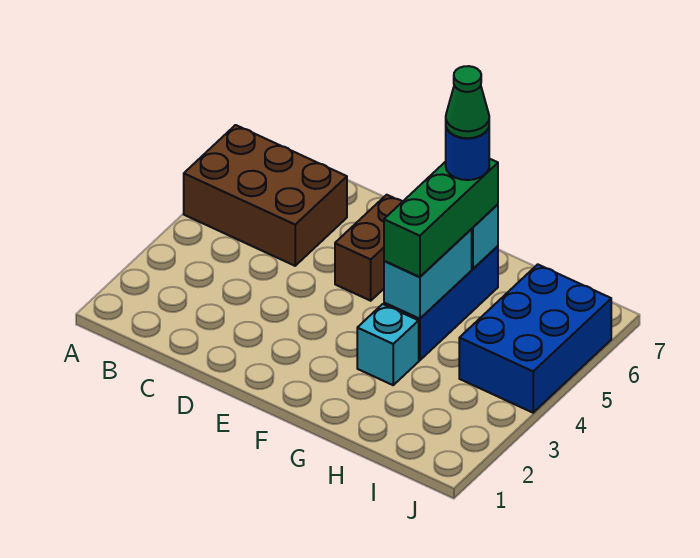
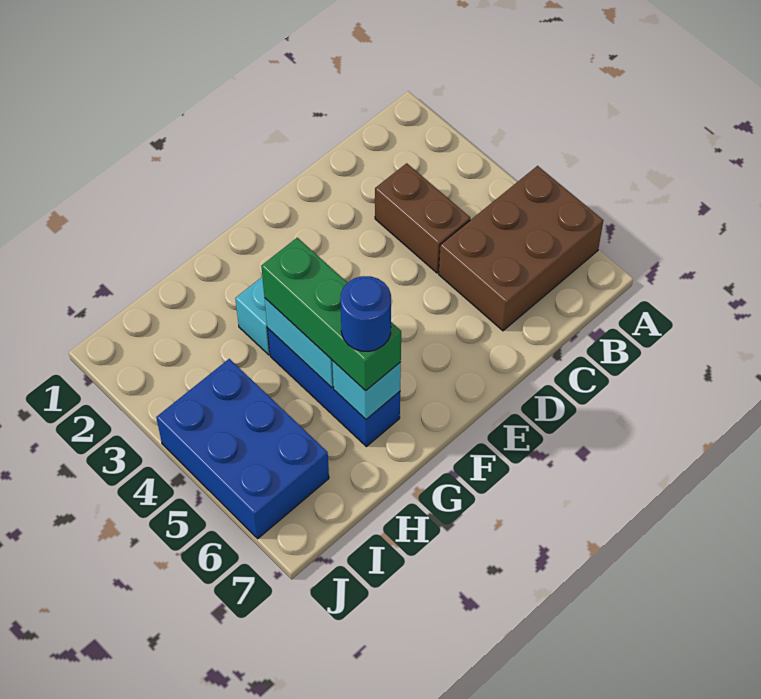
brown 1x2 brick [335,195,402,301] -> brown 1x2 brick moved to [375,163,470,273]
green 1x1 cone [446,66,489,138] -> none

